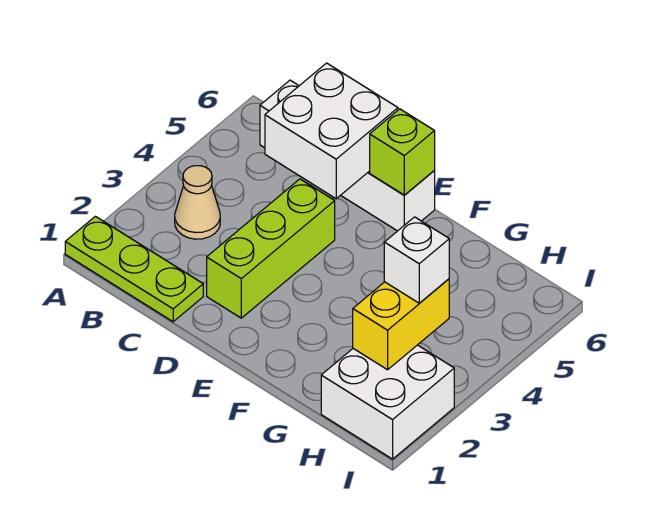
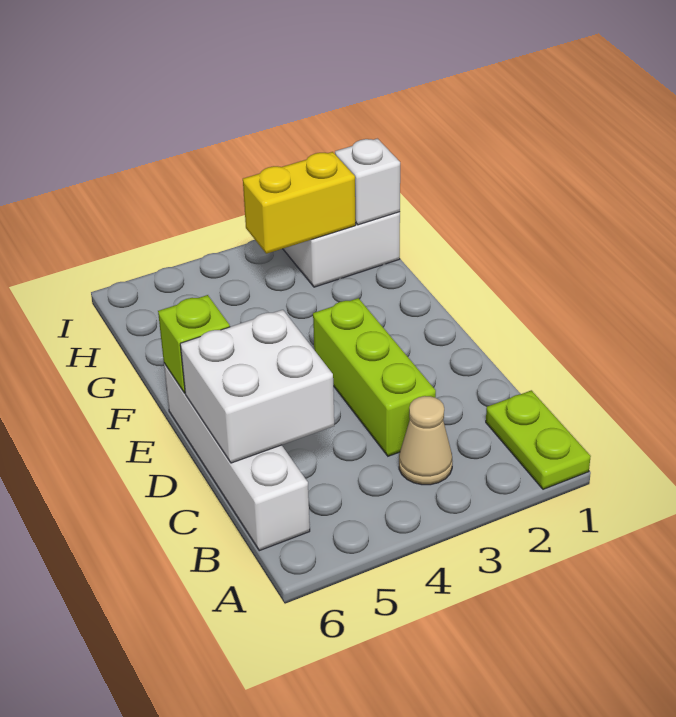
lime 1x3 plate [65,216,203,322] -> lime 1x2 plate [486,390,591,489]
lime 1x3 brick [207,179,335,318] -> lime 1x3 brick turned to [313,298,436,456]
white 1x1 brick [384,217,449,303] -> white 1x1 brick moved to [335,139,400,225]

